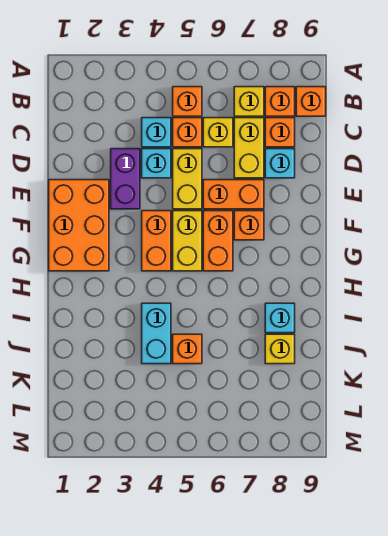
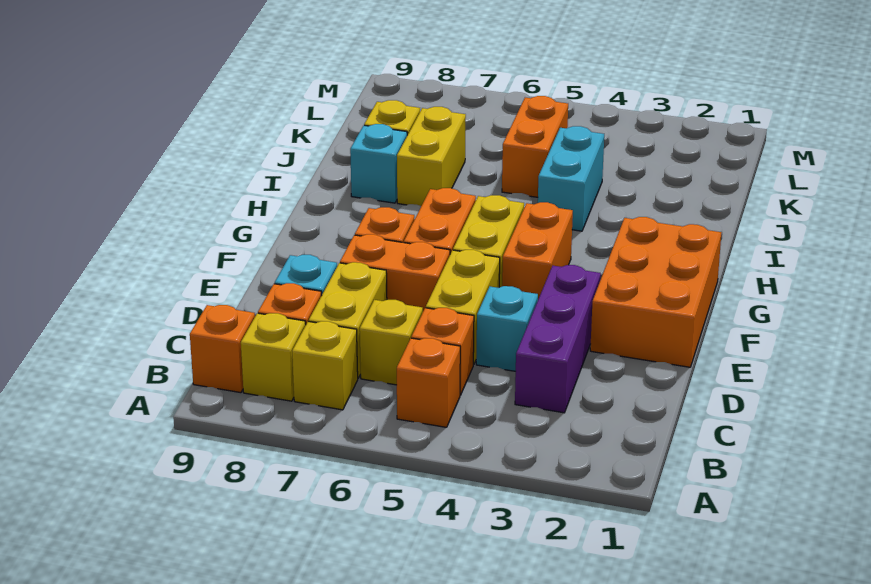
orange 1x1 brick [265,87,295,116] -> yellow 1x1 brick [241,313,306,401]
cyan 1x1 brick [142,118,171,147] -> none
purple 1x2 brick [111,149,140,209] -> purple 1x3 brick [515,265,601,413]
none -> yellow 1x2 brick [397,107,466,206]
orange 1x1 brick [173,334,202,364] -> orange 1x2 brick [502,96,568,197]

